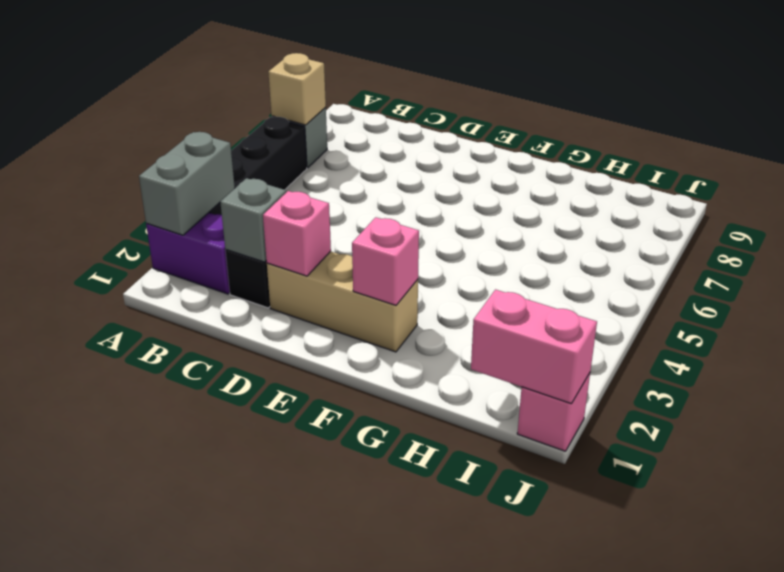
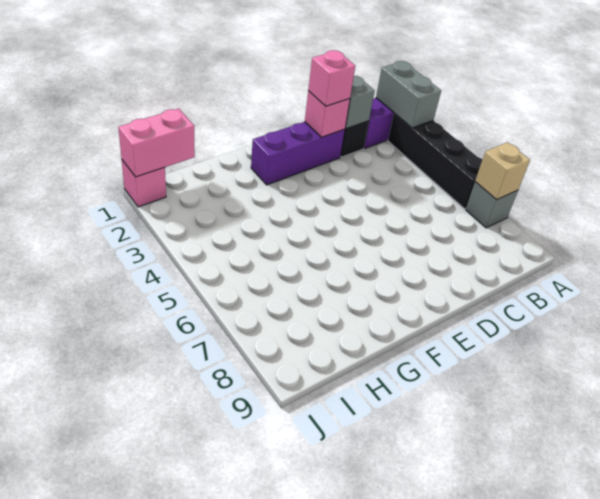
tan 1x3 brick [267,251,418,352] -> purple 1x3 brick [251,122,345,185]
pink 1x1 brick [352,217,419,305] -> pink 1x1 brick moved to [308,50,355,106]

